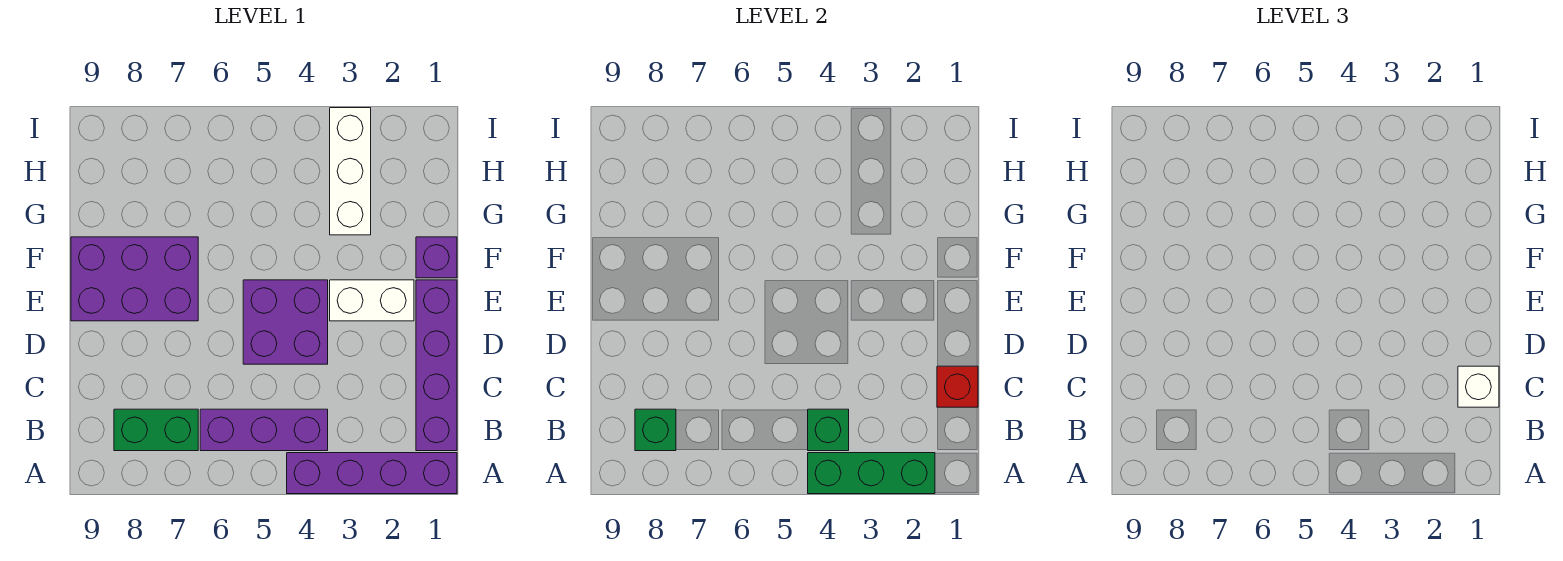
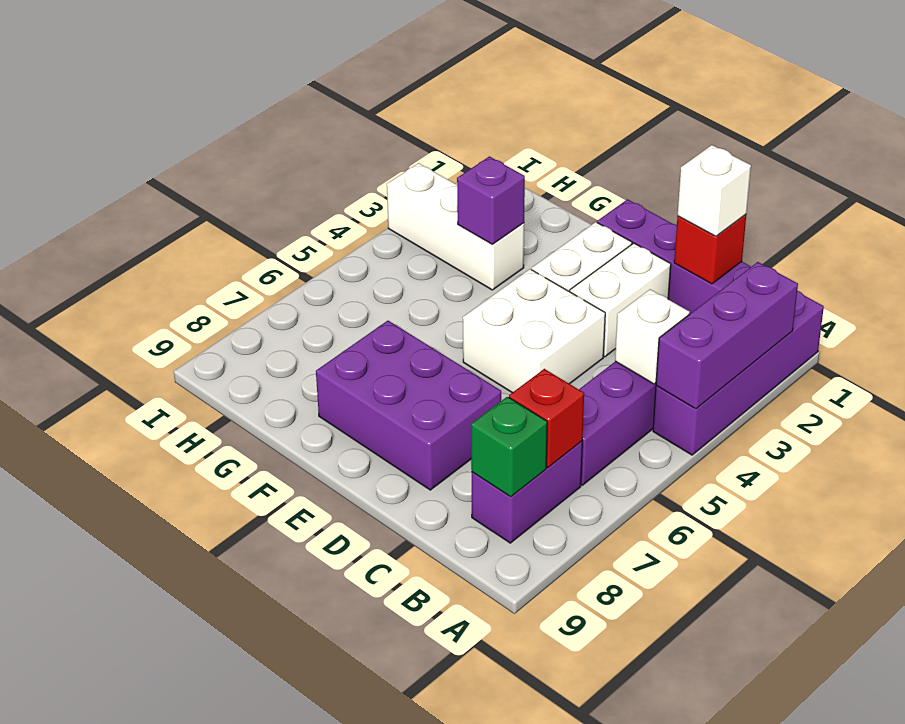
green 1x3 brick [808,453,935,494] -> purple 1x3 brick [656,262,798,409]
green 1x1 brick [808,409,849,451] -> white 1x1 brick [615,289,690,384]
green 1x2 brick [114,409,198,451] -> purple 1x2 brick [472,441,582,543]
none -> red 1x1 brick [509,369,584,467]
none -> white 1x2 brick [570,243,671,357]
purple 2x2 brick [243,280,328,364] -> white 2x2 brick [463,269,605,393]
purple 2x3 brick [71,237,198,321] -> purple 2x3 brick turned to [316,321,501,490]
purple 1x1 brick [416,237,457,278] -> purple 1x1 brick moved to [457,156,525,244]

